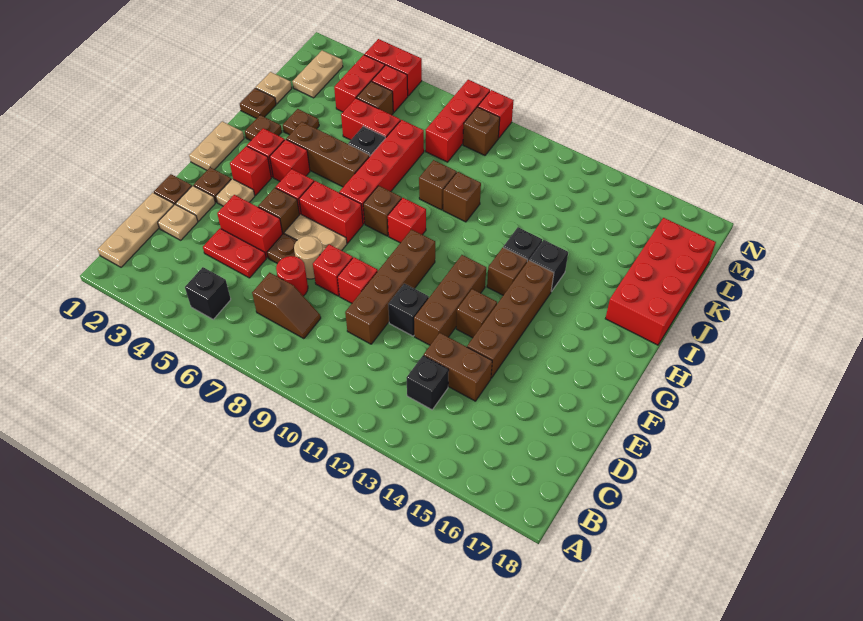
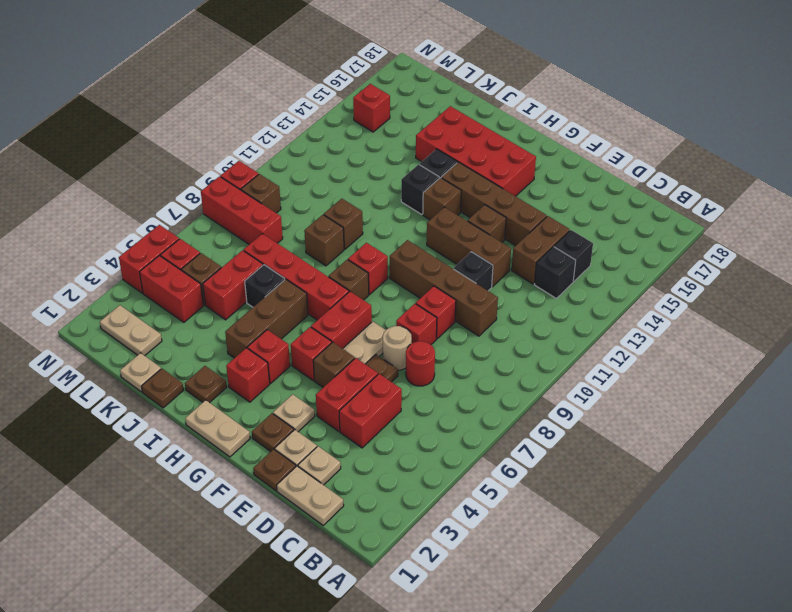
tan 1x3 plate [98,193,174,267] -> tan 1x2 plate [277,466,344,525]
black 1x1 brick [185,267,231,319] -> black 1x1 brick moved to [554,230,593,281]
brown 1x2 slope [252,273,321,339] -> none
red 1x2 plate [203,229,266,278] -> red 1x2 brick [339,374,402,448]
red 1x1 brick [230,146,271,195] -> red 1x1 brick moved to [353,84,390,132]
red 2x4 brick [605,218,716,345] -> red 2x4 brick moved to [416,106,536,196]
brown 1x1 plate [283,109,319,135] -> none

